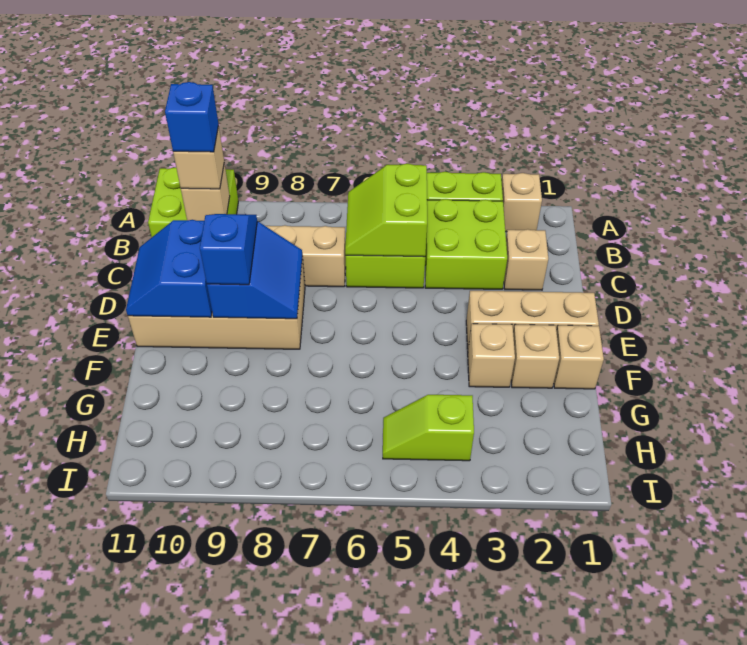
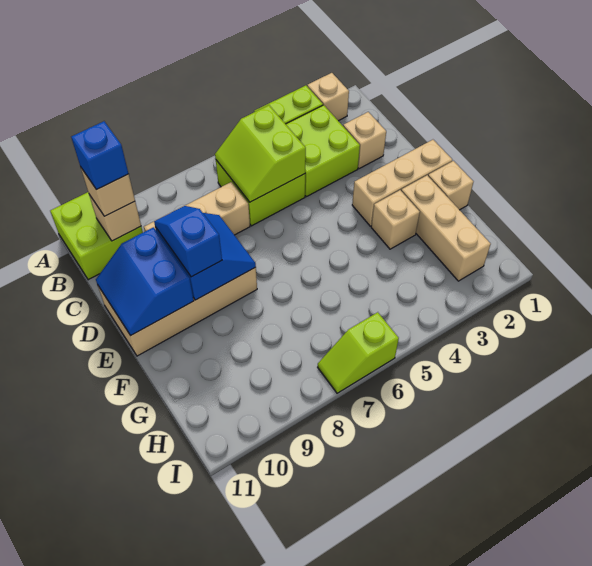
tan 1x1 brick [511,324,559,388] -> tan 1x3 brick [401,175,491,281]
lime 1x2 slope [383,395,474,461] -> lime 1x2 slope moved to [318,312,399,393]

